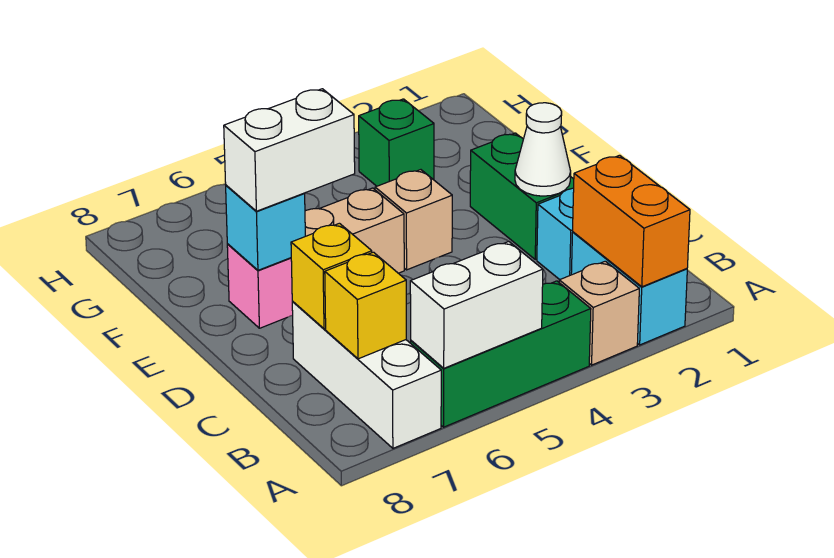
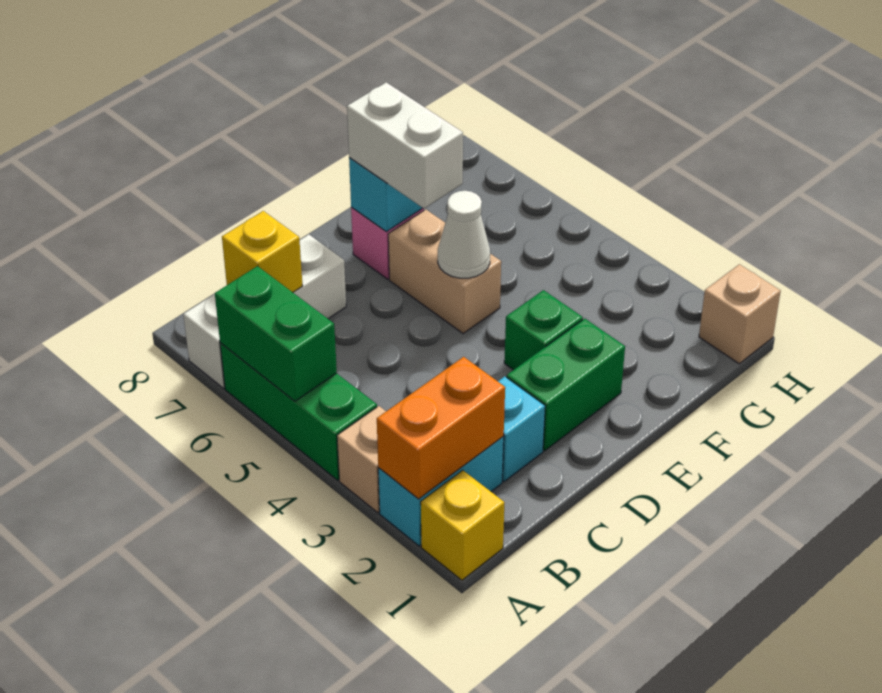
white 1x2 brick [410,241,543,368] -> green 1x2 brick [215,266,337,401]
yellow 1x1 brick [291,223,372,329] -> yellow 1x1 brick moved to [421,470,504,580]
white 1x1 cone [515,103,571,196] -> white 1x1 cone moved to [438,191,490,278]
tan 1x1 brick [375,170,452,270] -> tan 1x1 brick moved to [699,264,781,364]
green 1x1 brick [359,99,434,186] -> green 1x1 brick moved to [504,290,583,370]

